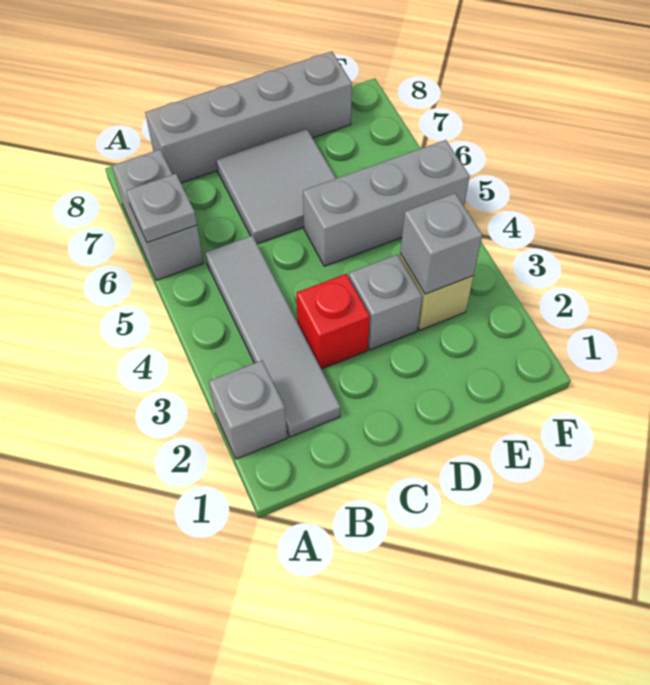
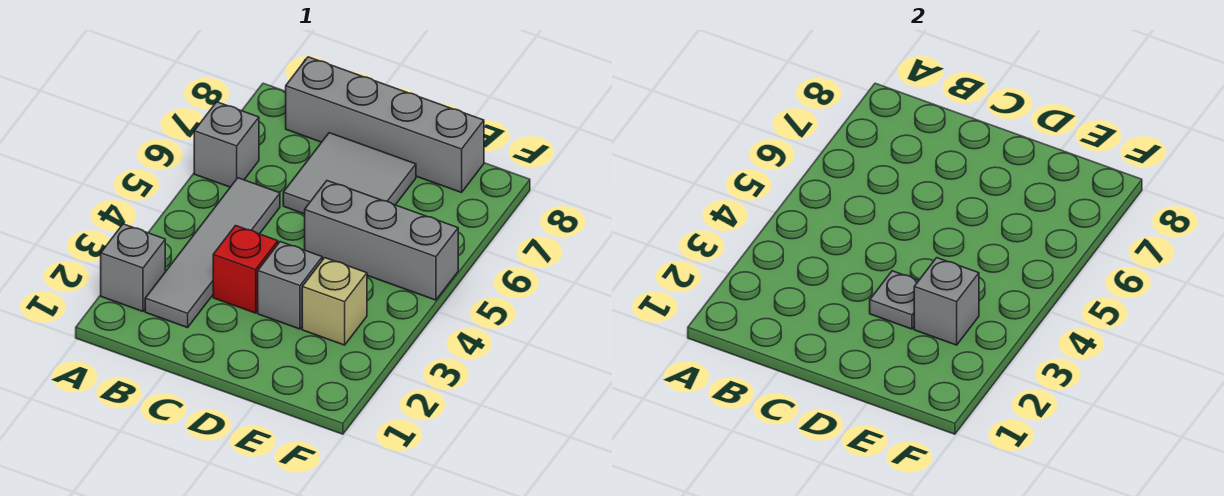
grey 1x2 brick [112,150,204,280] -> grey 1x1 brick [194,102,259,187]
grey 1x1 plate [126,174,197,243] -> grey 1x1 plate moved to [870,271,919,329]

